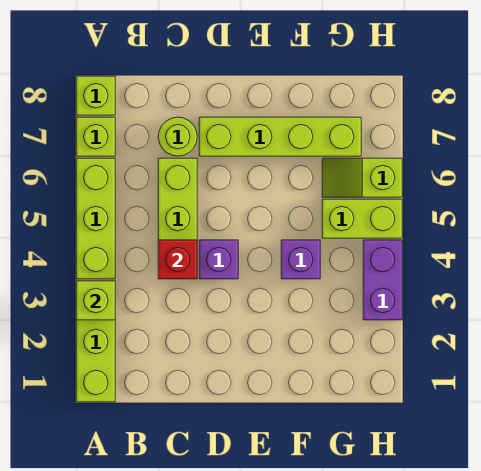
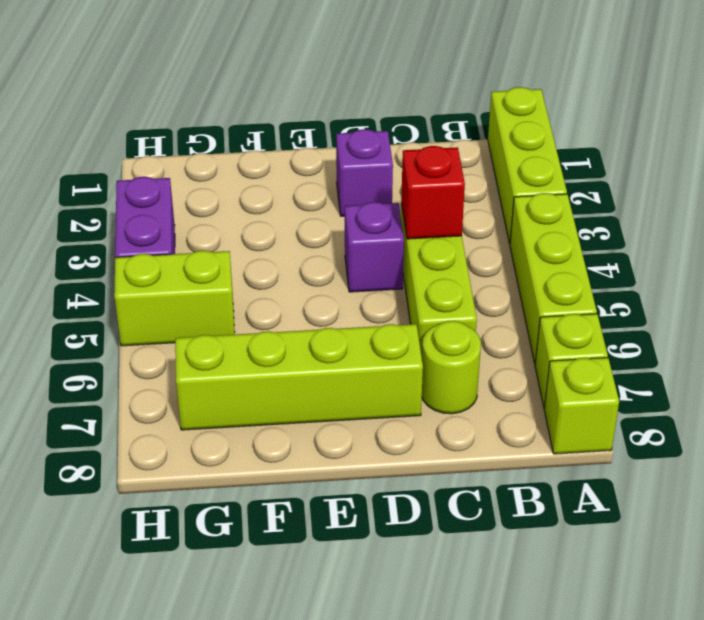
lime 1x1 brick [76,281,115,320] -> none
purple 1x1 brick [281,240,320,279] -> purple 1x1 brick moved to [336,129,393,216]
lime 1x2 slope [322,158,402,197] -> none

